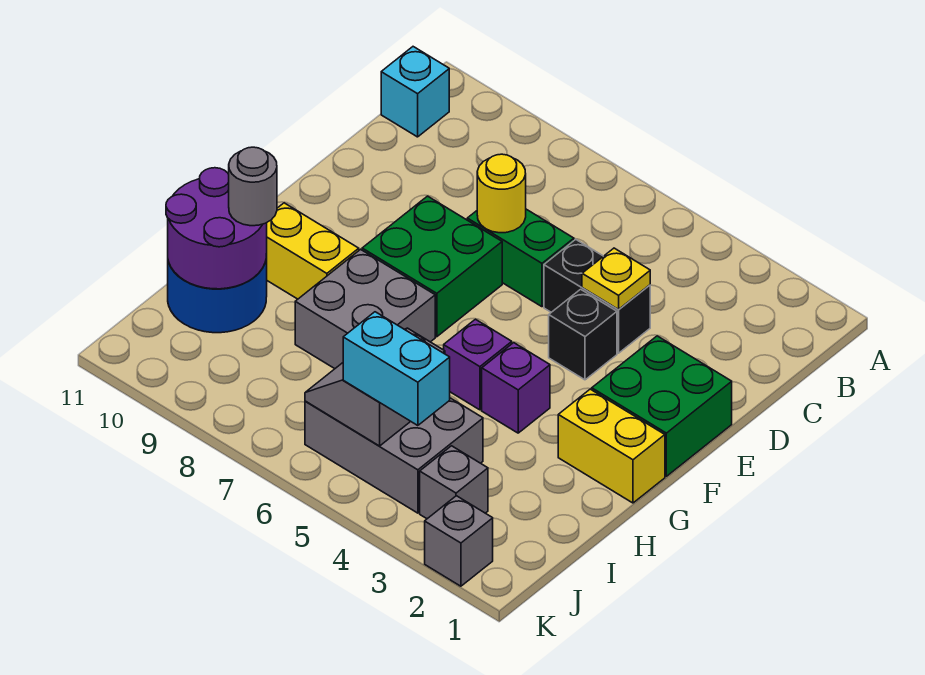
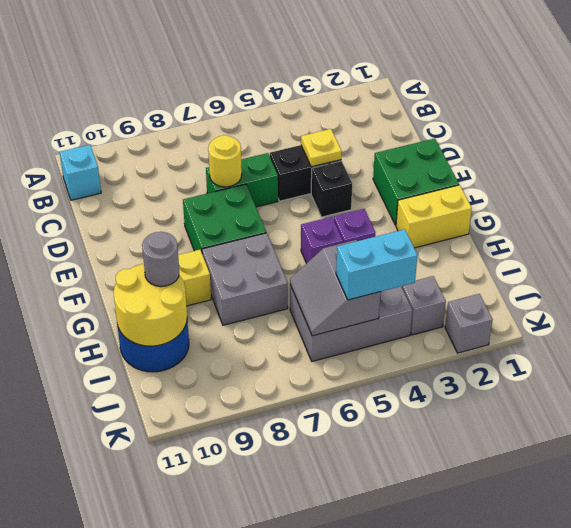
purple 2x2 round brick [166,168,267,289] -> yellow 2x2 round brick [114,264,187,346]

